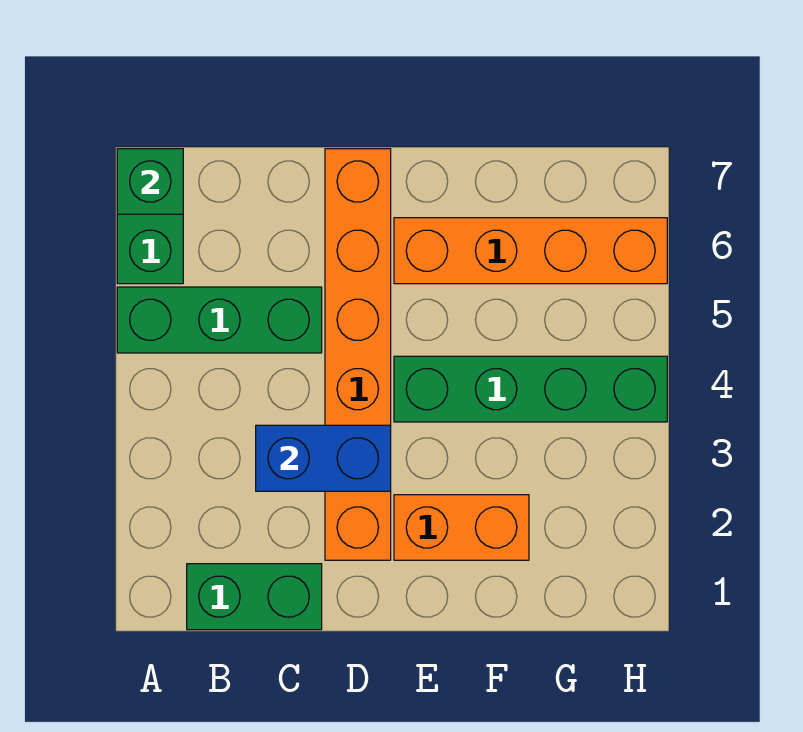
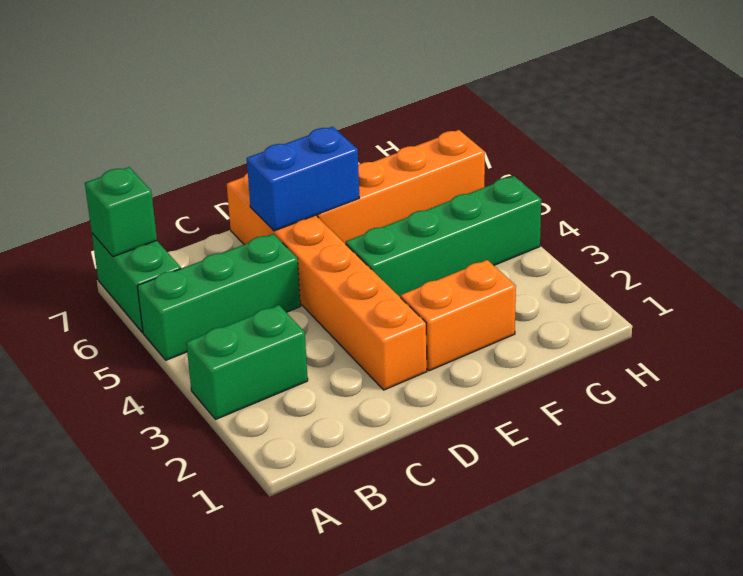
green 1x2 brick [187,564,322,630] -> green 1x2 brick moved to [186,305,308,419]
blue 1x2 brick [256,425,391,491] -> blue 1x2 brick moved to [247,127,359,231]

